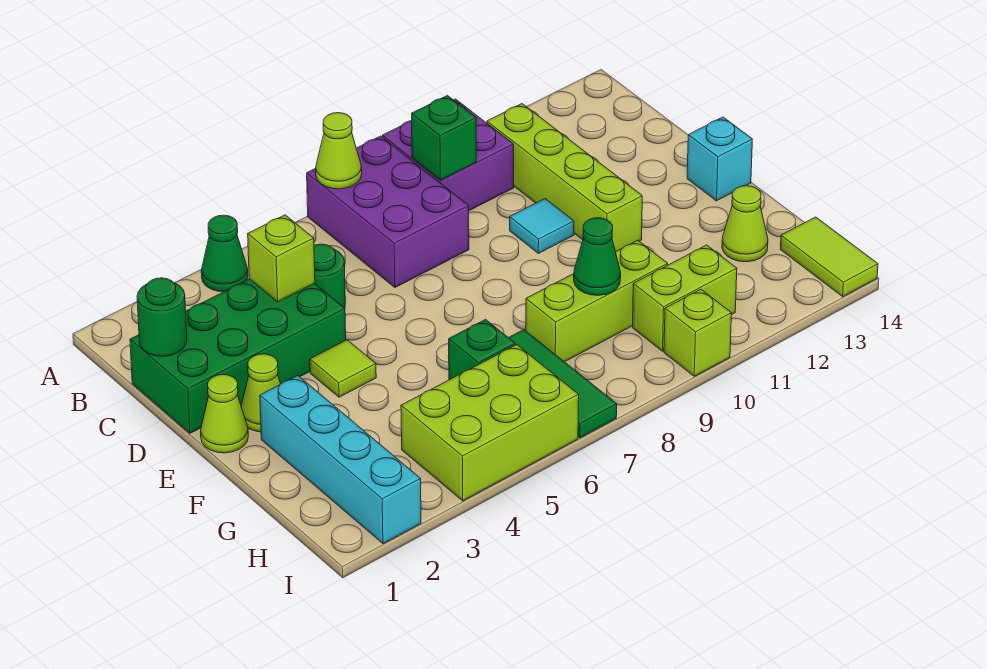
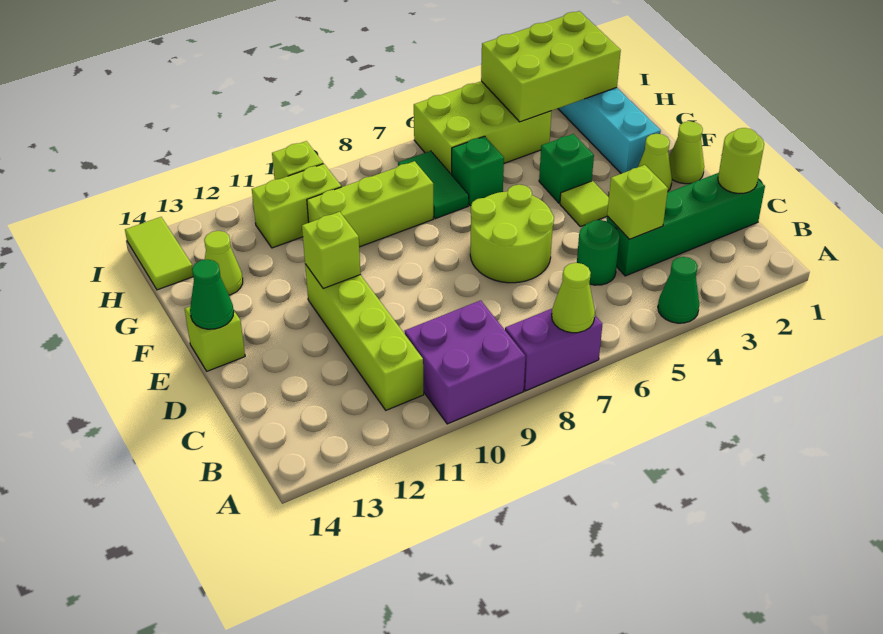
purple 2x3 brick [307,136,469,287] -> purple 1x2 brick [505,309,602,391]
green 1x1 brick [412,96,476,180] -> green 1x1 brick moved to [539,134,594,203]
green 2x4 brick [130,279,346,433] -> green 1x4 brick [607,173,765,276]
green 1x1 round brick [137,278,187,356] -> lime 1x1 round brick [718,128,764,193]
none -> lime 2x2 round brick [470,185,554,283]
cyan 1x1 tile [510,199,574,253] -> none
none -> lime 1x1 brick [302,212,361,288]
cyan 1x1 brick [687,117,752,201] -> lime 1x1 brick [185,307,245,371]
green 1x3 tile [509,330,617,438] -> green 1x2 tile [398,151,469,219]
green 1x1 cone [574,218,621,295] -> green 1x1 cone moved to [190,259,234,329]
none -> lime 2x3 brick [481,11,621,122]

